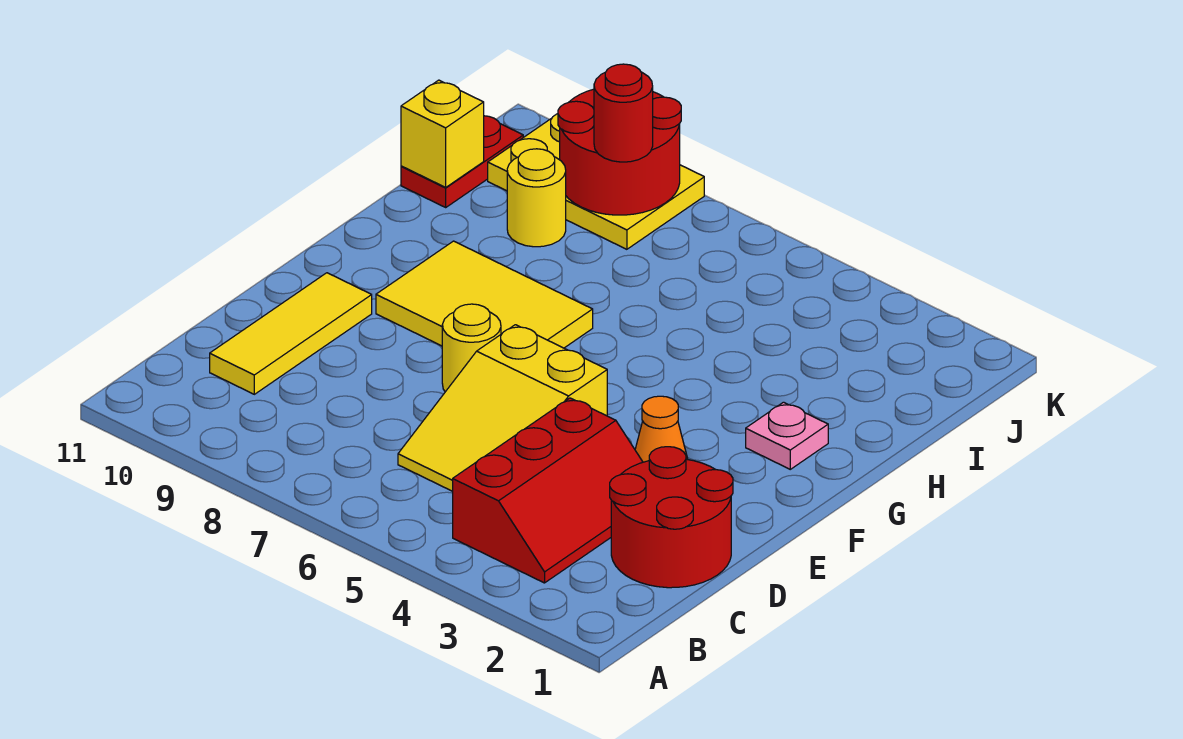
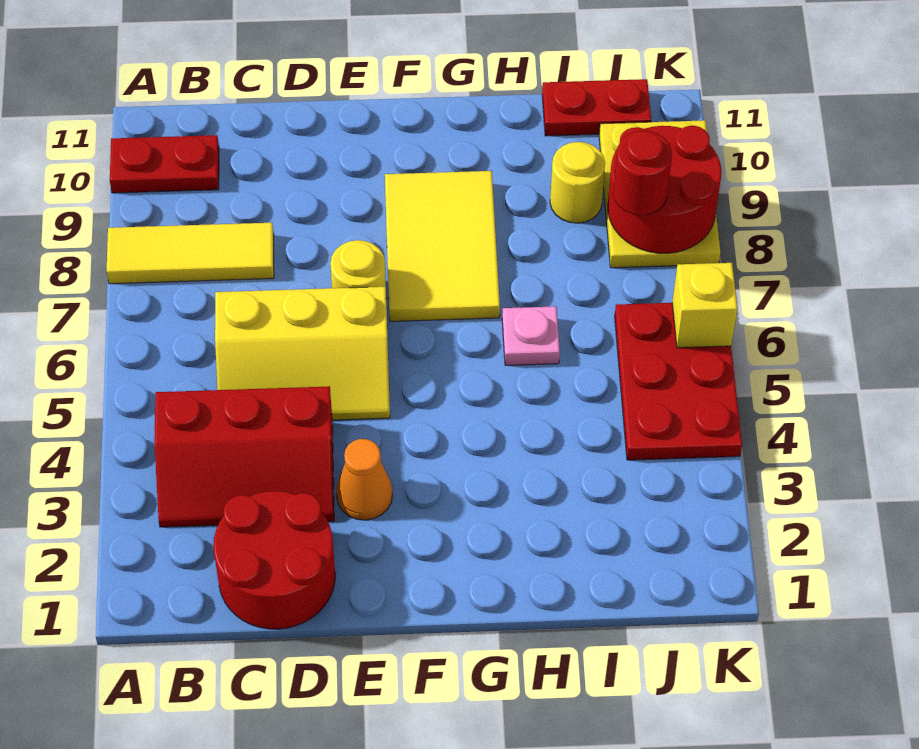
none -> red 1x2 plate [110,135,219,193]
yellow 2x3 slope [398,325,607,491] -> yellow 2x3 slope turned to [215,287,390,420]
yellow 1x3 tile [210,273,372,394] -> yellow 1x3 tile moved to [107,223,274,284]
pink 1x1 plate [746,402,828,469] -> pink 1x1 plate moved to [502,306,560,366]
yellow 1x1 brick [401,80,484,187] -> yellow 1x1 brick moved to [672,263,737,348]
none -> red 2x3 plate [615,303,742,460]

